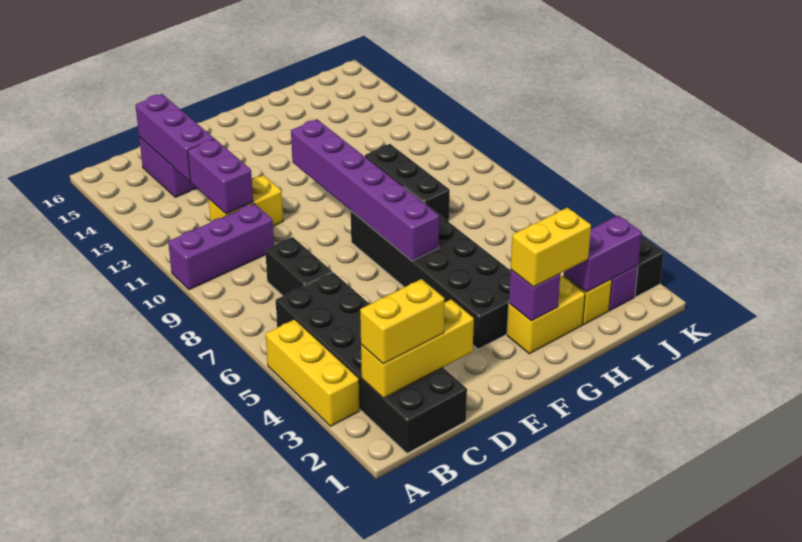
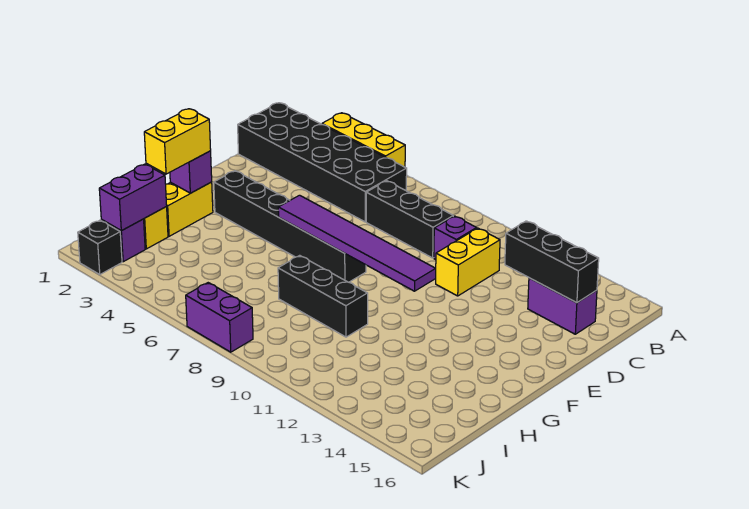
purple 1x3 brick [168,204,274,290] -> purple 1x1 brick [434,216,477,260]
yellow 1x3 brick [361,300,474,398] -> none
yellow 1x2 brick [360,279,444,364] -> none
black 1x2 brick [265,237,332,296] -> black 1x3 brick [366,181,453,258]
purple 1x2 brick [187,139,253,214] -> purple 1x2 brick moved to [186,283,253,352]
purple 1x3 brick [135,94,214,181] -> black 1x3 brick [505,221,599,303]
black 2x6 brick [351,187,510,349] -> black 1x6 brick [214,171,366,282]
purple 1x6 brick [291,119,439,261] -> purple 1x6 tile [278,195,436,291]

